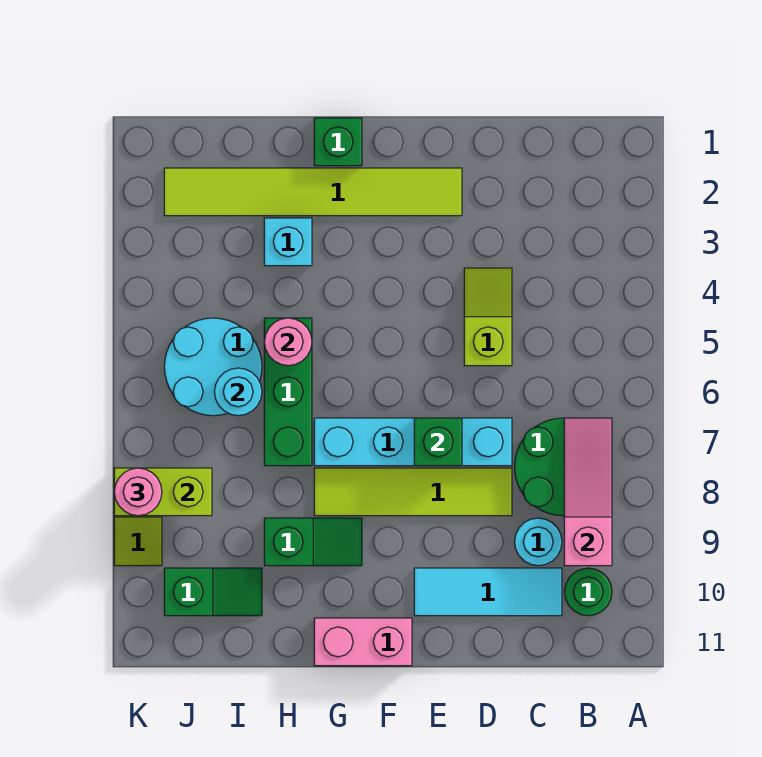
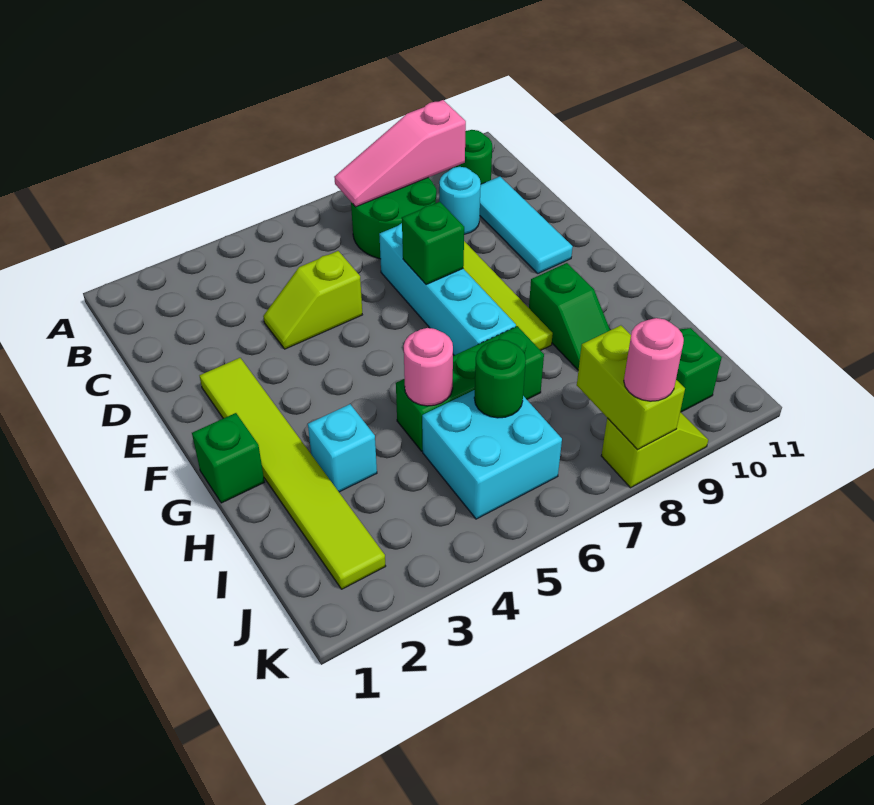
pink 1x2 brick [314,618,412,666] -> none
green 1x2 slope [264,518,362,566] -> green 1x2 slope turned to [529,263,610,370]
cyan 2x2 round brick [164,318,262,416] -> cyan 2x2 brick [422,390,562,519]
cyan 1x1 round brick [214,368,262,416] -> green 1x1 round brick [474,339,526,418]

